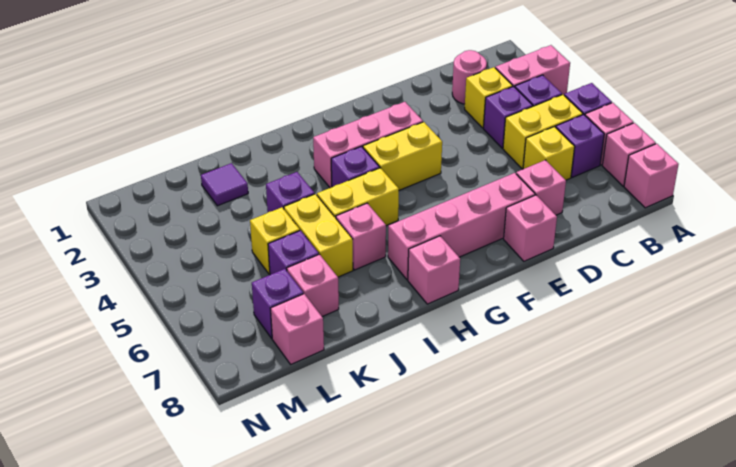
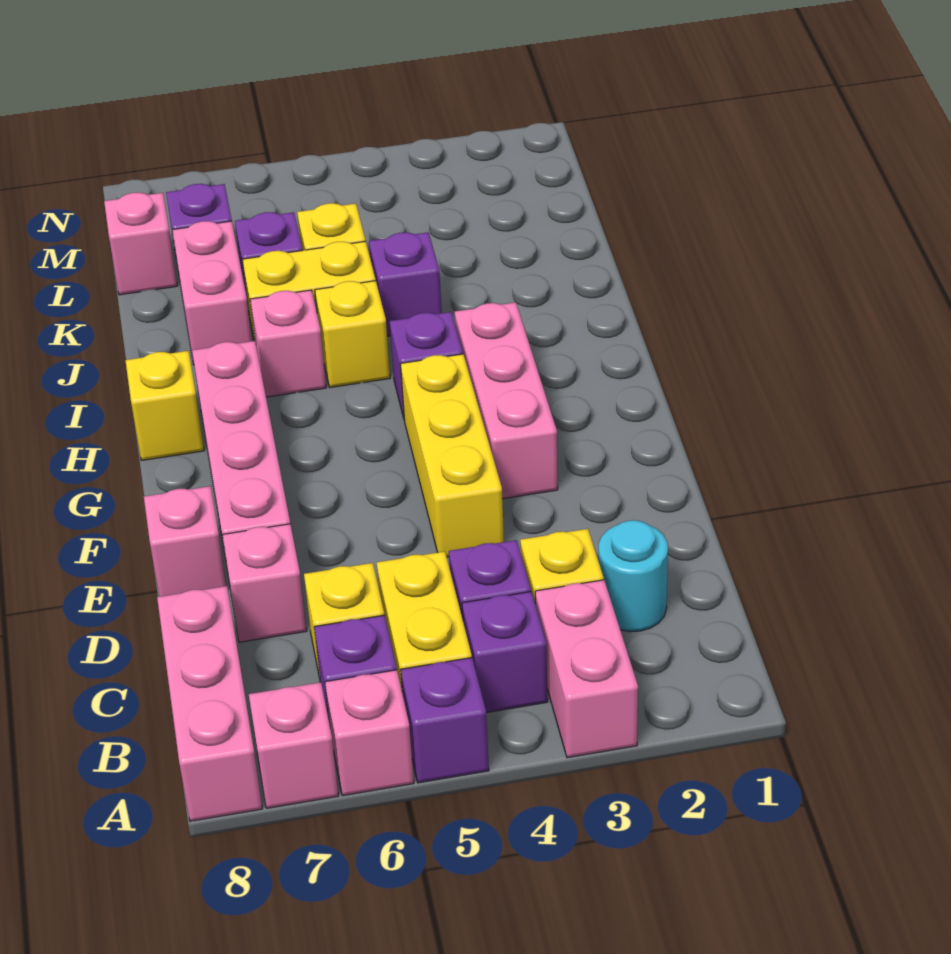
pink 1x1 brick [624,144,679,208] -> pink 1x3 brick [157,586,263,821]
pink 1x1 round brick [452,50,487,104] -> cyan 1x1 round brick [599,520,668,632]
yellow 1x2 brick [363,122,442,190] -> yellow 1x3 brick [401,354,504,557]
yellow 1x2 brick [317,168,399,226] -> yellow 1x1 brick [315,281,390,387]
pink 1x1 brick [408,236,460,304] -> yellow 1x1 brick [125,351,204,460]
purple 1x1 tile [201,163,248,206] -> none
pink 1x1 brick [287,254,339,317] -> pink 1x2 brick [172,221,252,365]

